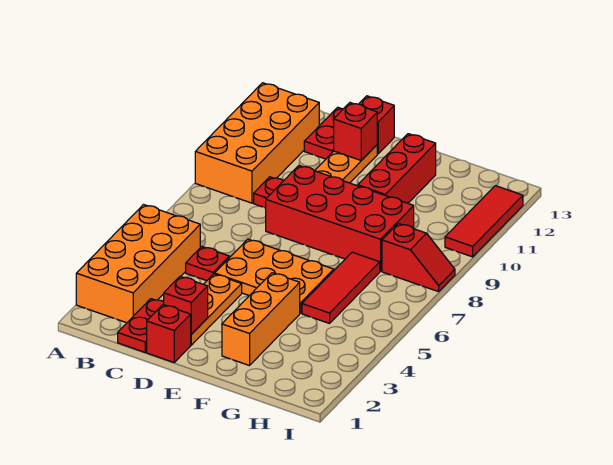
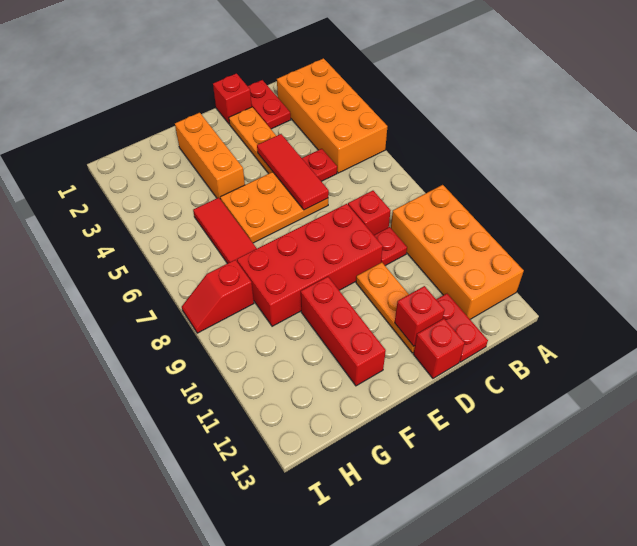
red 1x1 brick [163,276,208,334] -> red 1x1 brick moved to [348,191,391,235]
red 1x3 tile [445,186,523,257] -> red 1x3 tile moved to [257,134,329,210]

